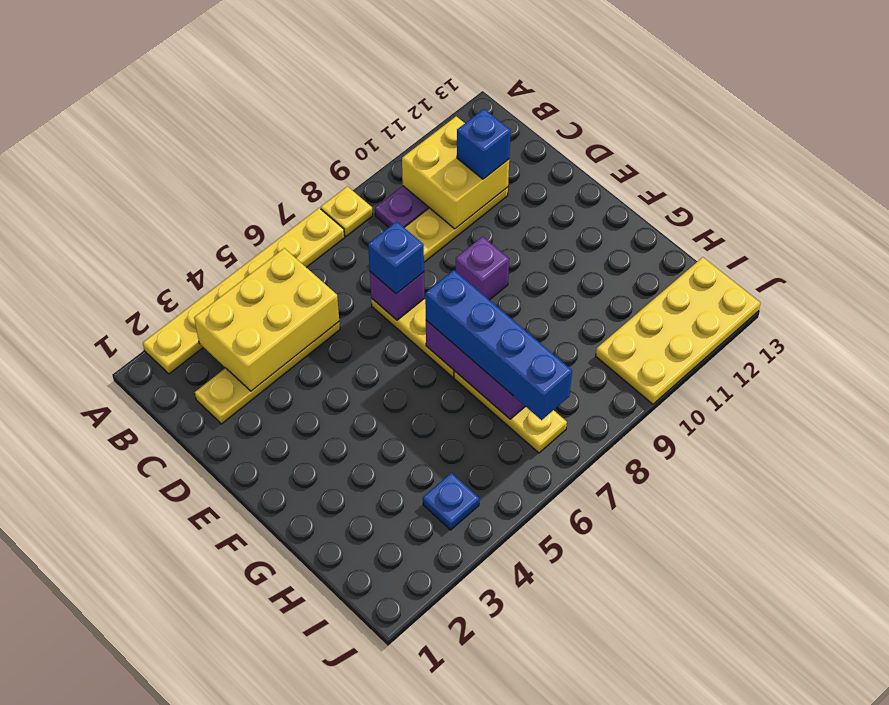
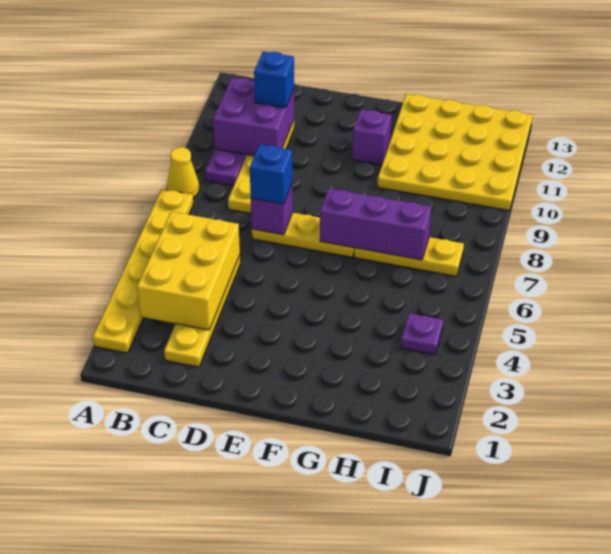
yellow 1x1 plate [321,186,373,236] -> yellow 1x1 cone [167,147,199,198]
yellow 2x2 brick [402,116,509,229] -> purple 2x2 brick [213,78,294,156]
purple 1x1 brick [456,237,509,300] -> purple 1x1 brick moved to [352,110,392,165]
blue 1x4 brick [425,270,572,420] -> none
blue 1x1 plate [423,473,479,530] -> purple 1x1 plate [401,313,443,355]
yellow 2x4 plate [596,257,760,404] -> yellow 4x4 plate [377,94,532,211]

